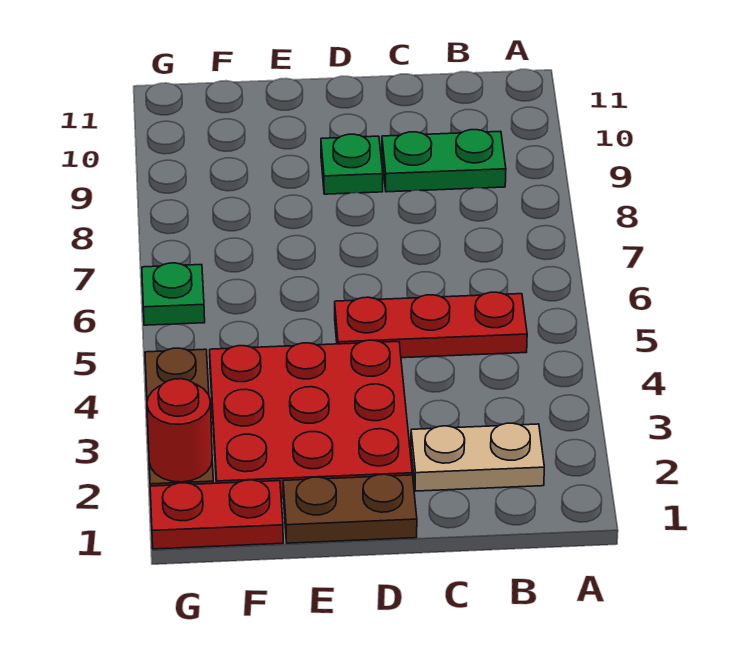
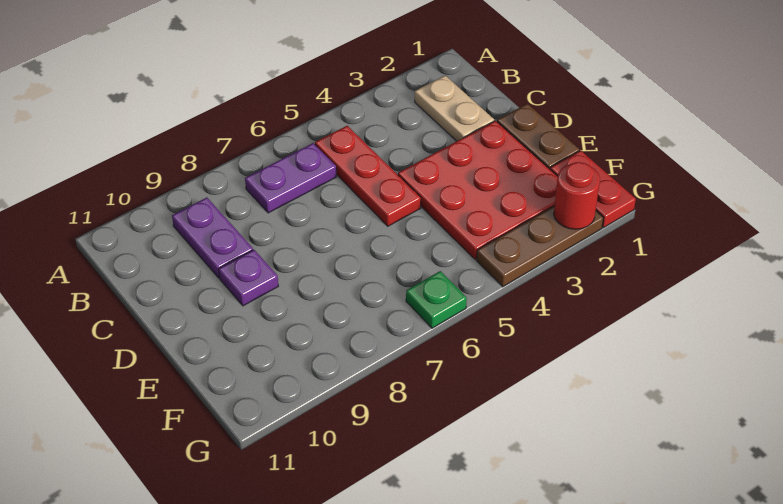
none -> purple 1x2 plate [245,143,336,213]
green 1x2 plate [382,130,506,192] -> purple 1x2 plate [172,198,253,278]
green 1x1 plate [321,134,383,194] -> purple 1x1 plate [219,250,278,306]

